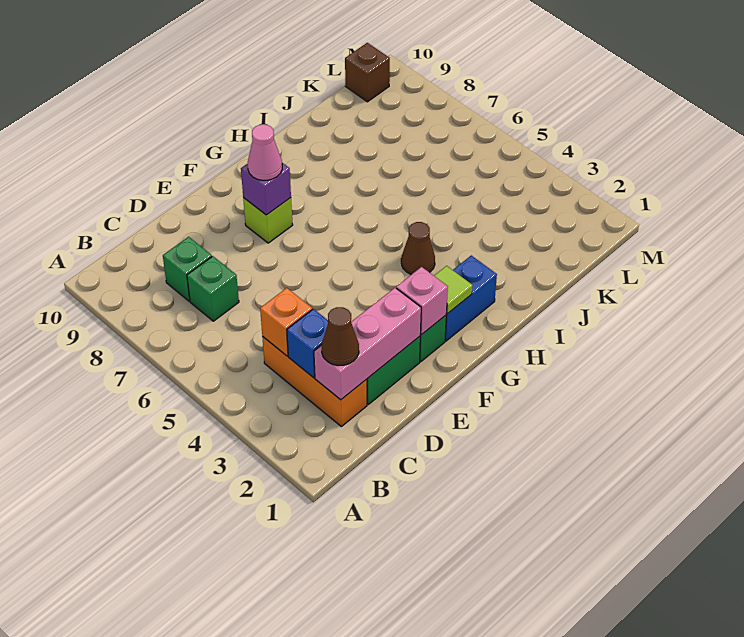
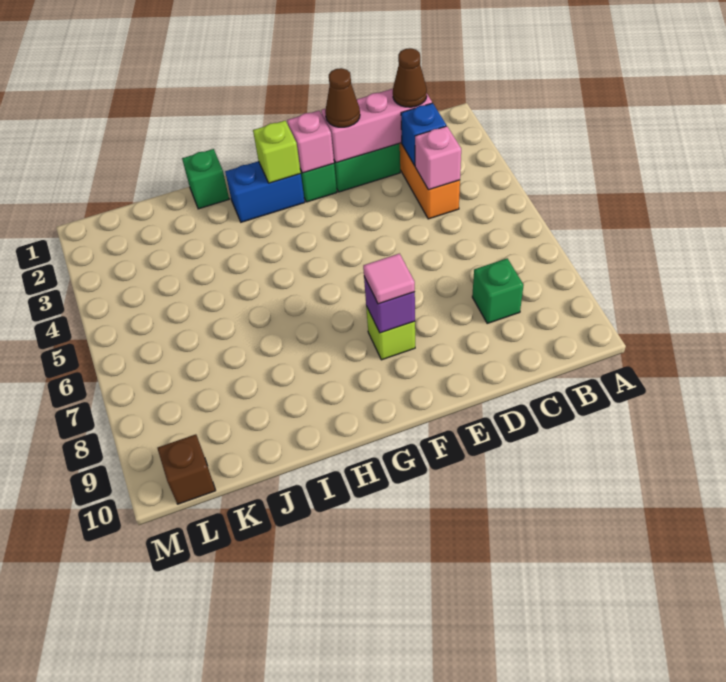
orange 1x1 brick [260,288,312,356] -> pink 1x1 brick [415,126,461,190]
green 1x1 brick [187,256,239,321] -> green 1x1 brick moved to [182,149,229,209]
pink 1x1 cone [248,125,282,180] -> pink 1x1 tile [363,254,415,304]
lime 1x1 tile [434,266,473,314] -> lime 1x1 brick [253,121,301,183]
brown 1x1 cone [401,222,435,275] -> brown 1x1 cone moved to [325,68,360,127]

